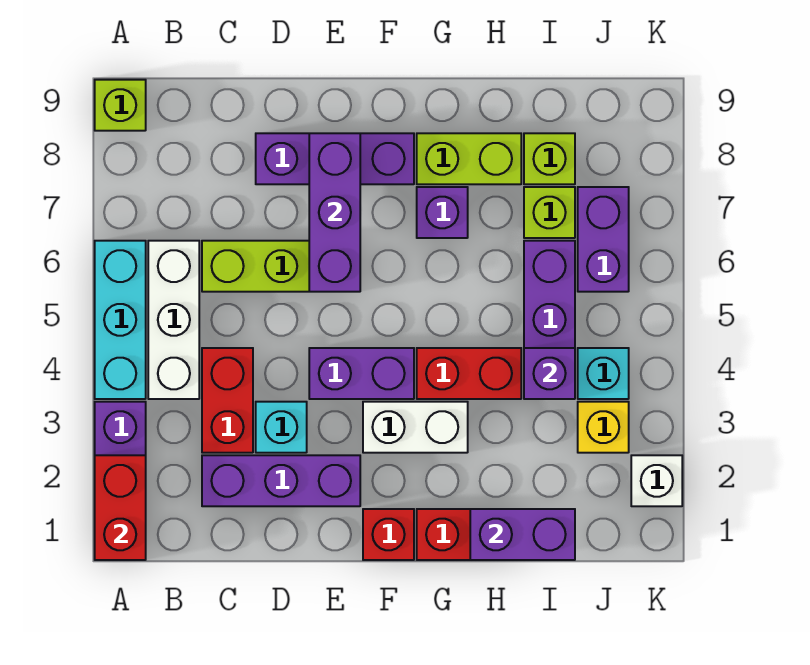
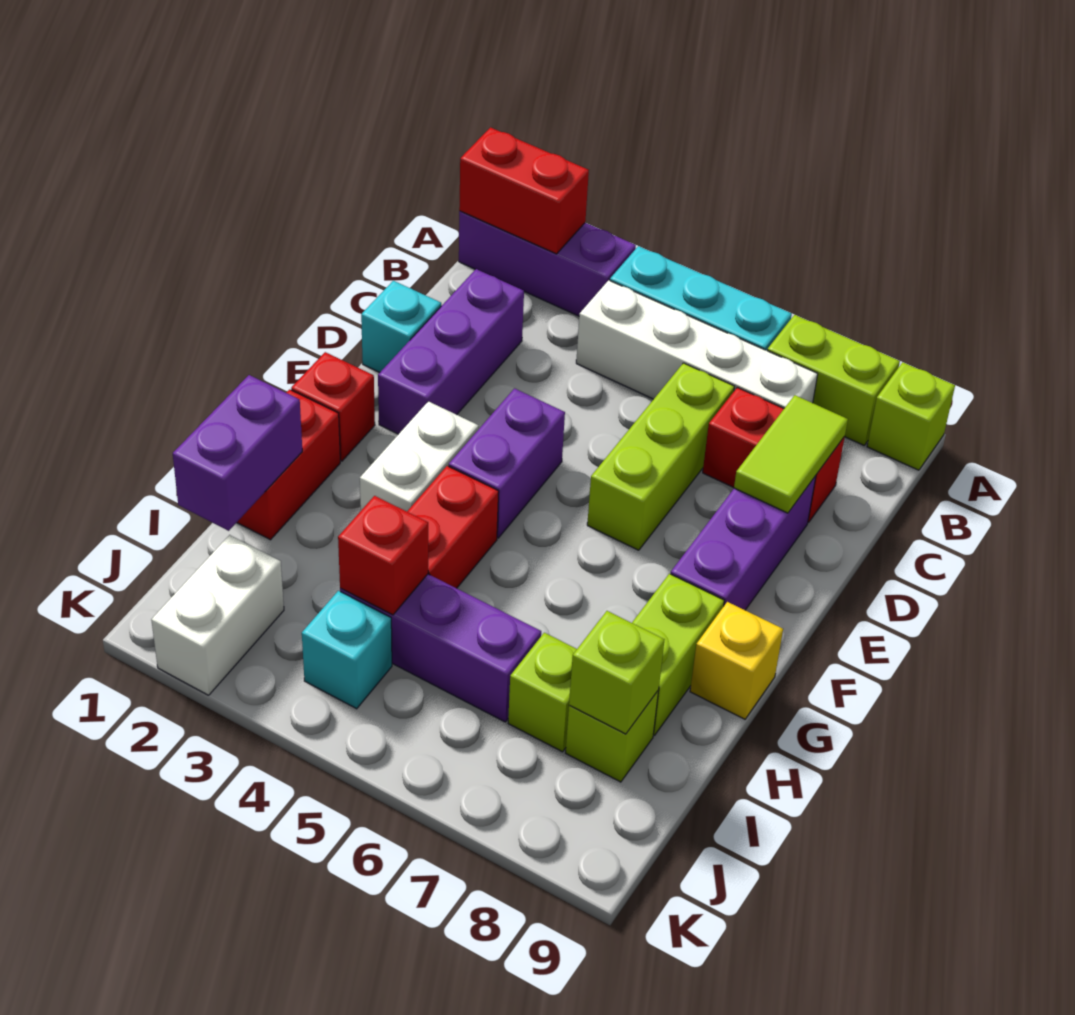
none -> lime 1x2 brick [767,315,900,445]
white 1x3 brick [148,241,199,399] -> white 1x4 brick [576,280,818,408]
red 1x2 brick [202,348,253,453] -> red 1x2 brick moved to [703,387,845,522]
none -> lime 1x2 tile [734,395,848,513]
cyan 1x1 brick [256,402,307,453] -> cyan 1x1 brick moved to [361,281,441,372]
purple 1x3 brick [309,133,360,292] -> none
purple 1x1 brick [417,187,468,238] -> none
purple 1x1 brick [524,348,575,399] -> red 1x1 brick [338,496,428,615]
none -> lime 1x1 brick [569,611,664,734]
yellow 1x1 brick [578,402,629,453] -> yellow 1x1 brick moved to [690,602,783,719]
purple 1x2 brick [578,187,629,292] -> none
white 1x1 brick [631,455,682,506] -> white 1x2 brick [151,535,284,695]

